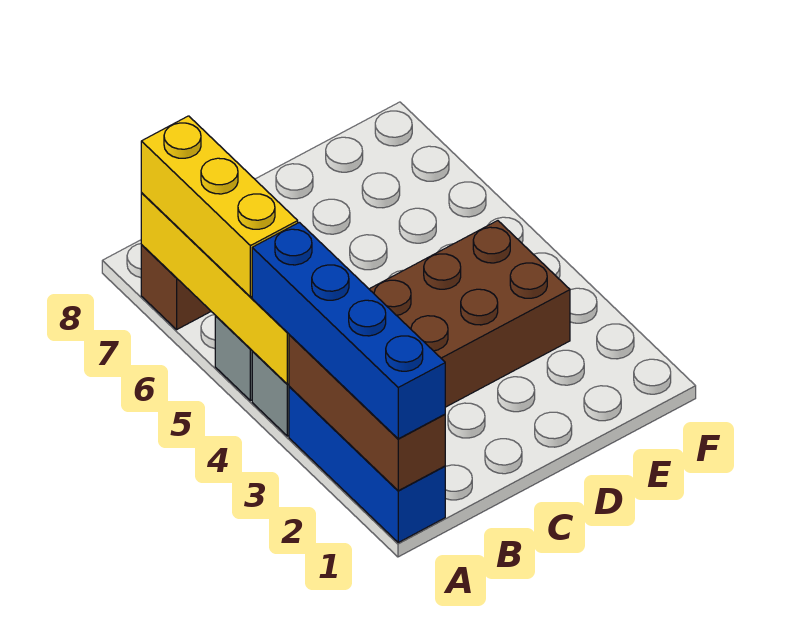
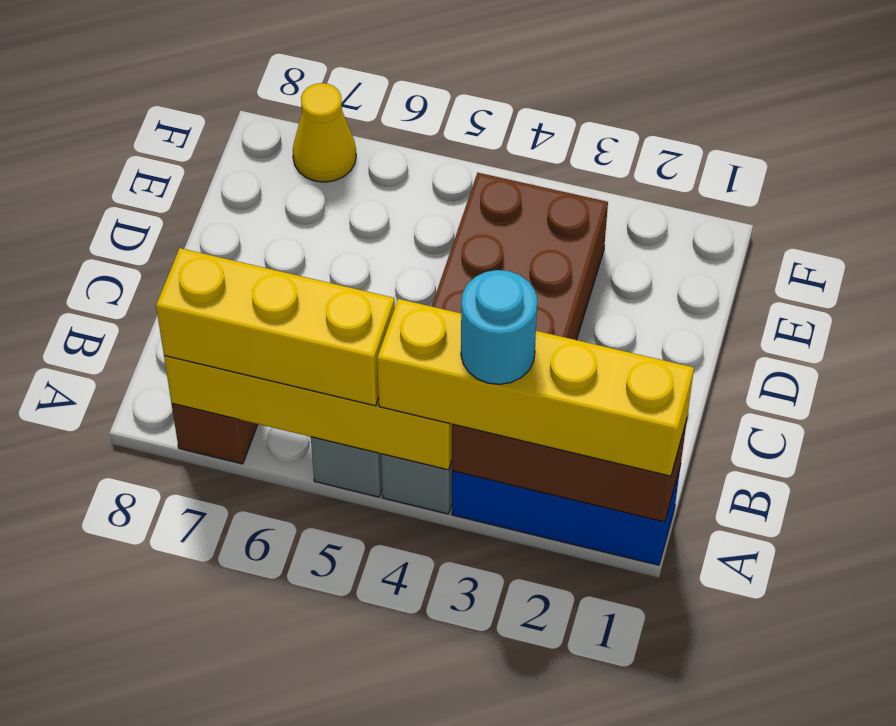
blue 1x4 brick [252,222,445,439] -> yellow 1x4 brick [377,299,694,476]
none -> cyan 1x1 round brick [461,270,537,384]
none -> yellow 1x1 cone [293,83,356,182]

